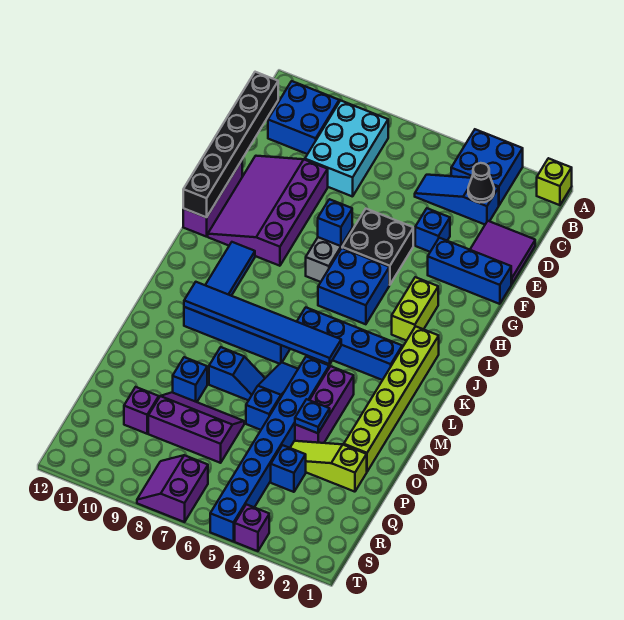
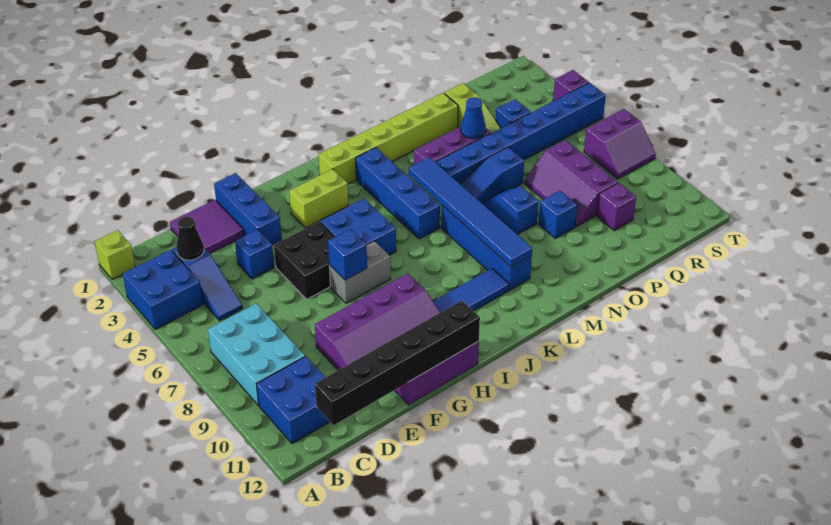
cyan 2x3 brick [305,100,388,197] -> cyan 2x3 brick turned to [208,303,305,405]
blue 1x1 plate [295,399,330,433] -> blue 1x1 cone [461,97,486,139]

